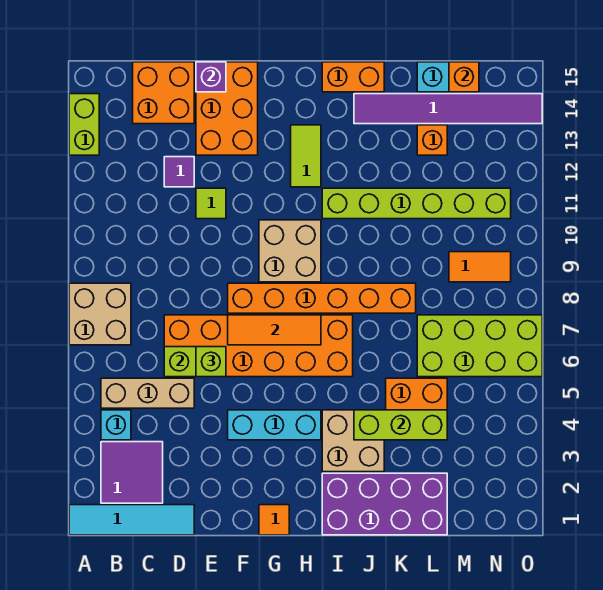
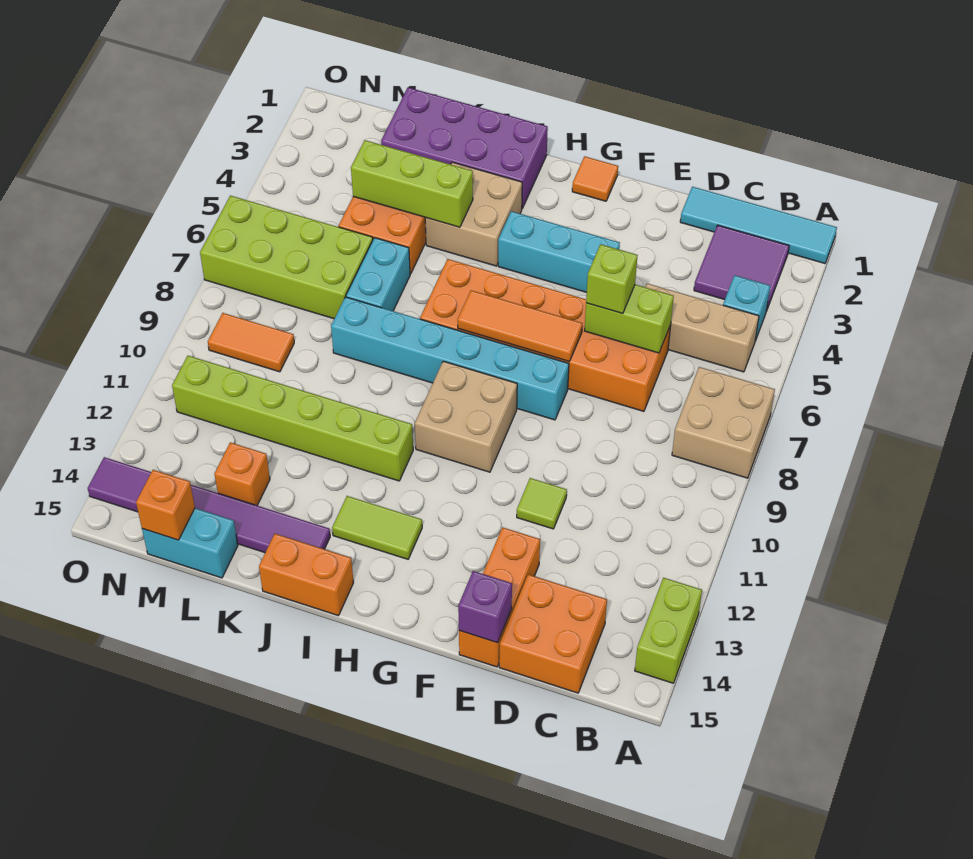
purple 1x1 tile [164,157,194,187] -> none
orange 2x3 brick [196,62,258,155] -> orange 1x3 brick [459,527,540,667]
orange 1x6 brick [228,283,416,313] -> cyan 1x6 brick [331,297,569,420]
lime 1x2 tile [291,125,321,187] -> lime 1x2 tile turned to [332,496,422,559]
none -> cyan 1x2 brick [346,238,410,311]

